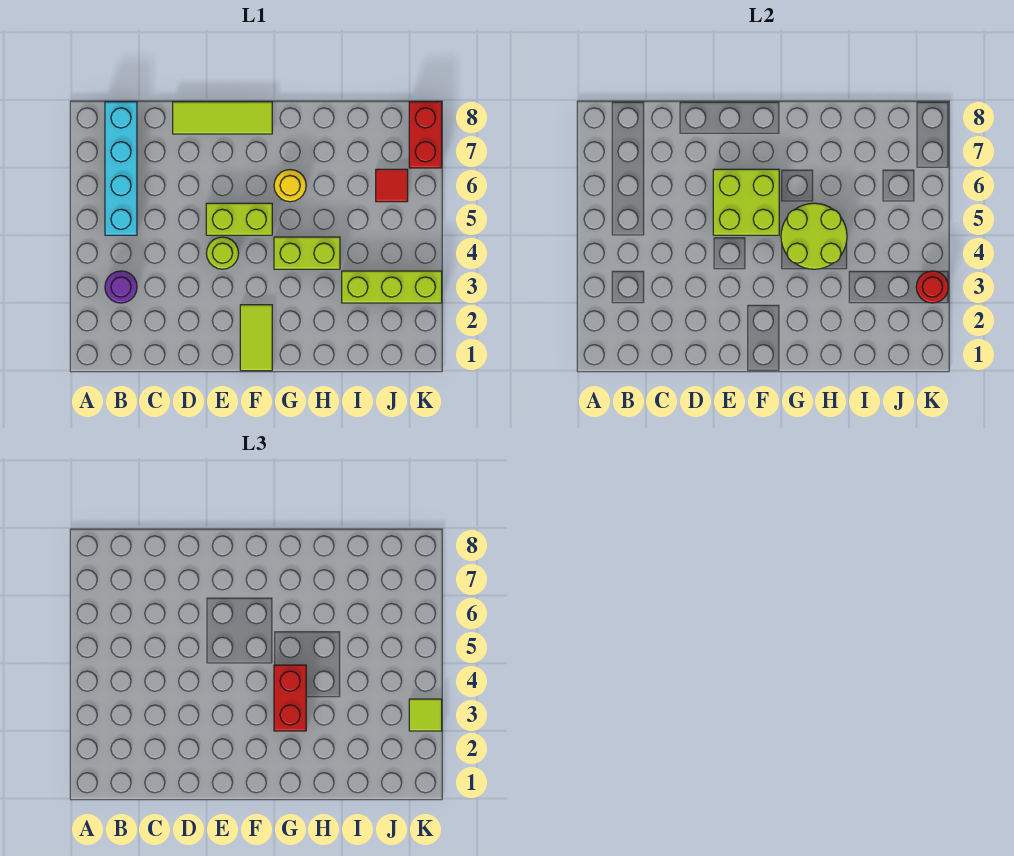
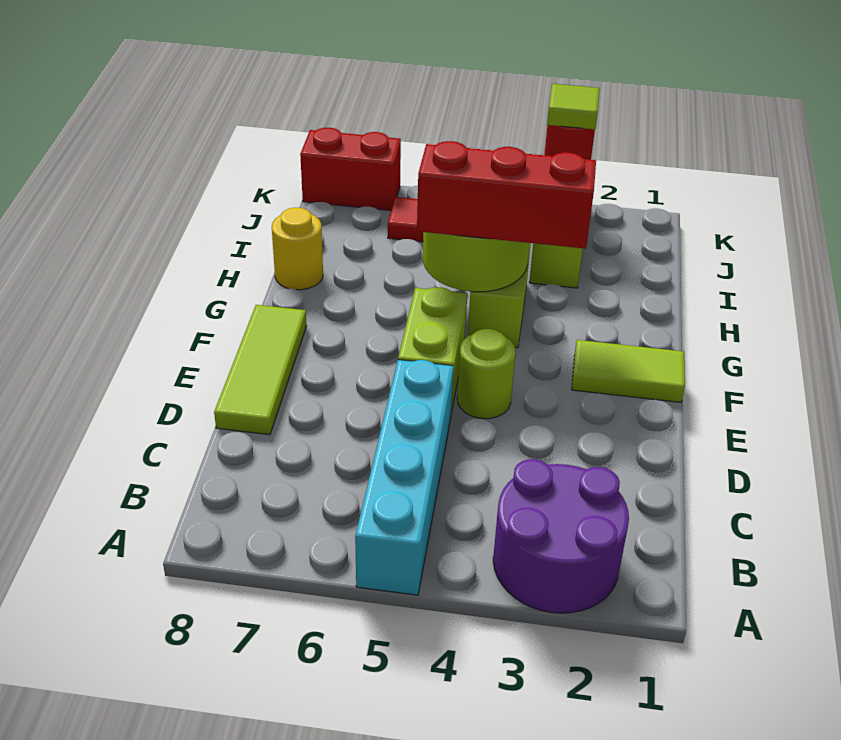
purple 1x1 round brick [105,271,137,303] -> purple 2x2 round brick [493,459,629,613]
cyan 1x4 brick [105,102,137,235] -> cyan 1x4 brick turned to [355,360,454,595]
lime 2x2 brick [713,169,779,235] -> none
red 1x2 brick [274,665,306,731] -> red 1x3 brick [417,141,596,249]
yellow 1x1 round brick [274,170,306,202] -> yellow 1x1 round brick moved to [272,208,323,290]

